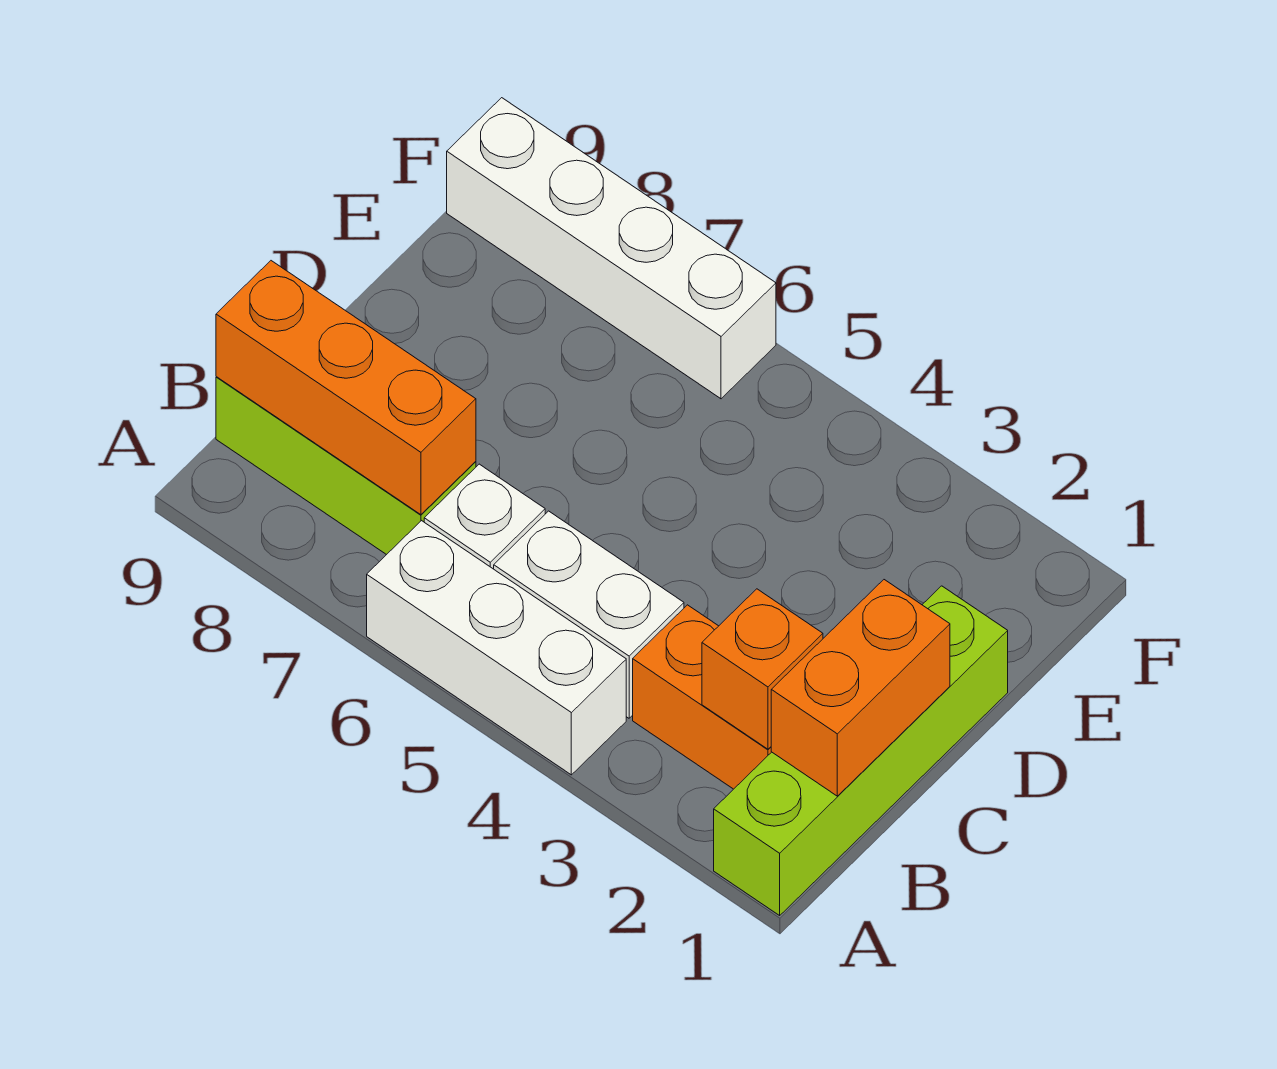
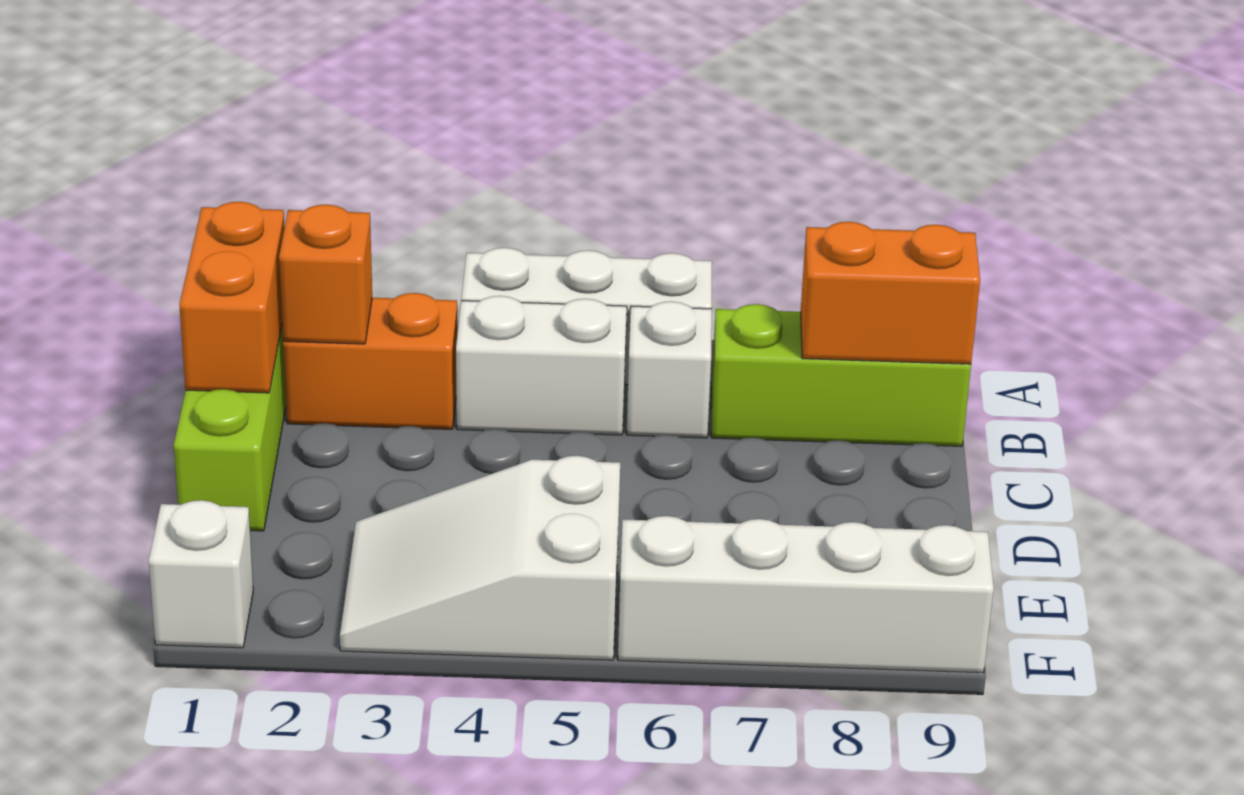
orange 1x3 brick [216,261,476,515] -> orange 1x2 brick [801,222,980,364]
none -> white 2x3 slope [340,456,620,660]
none -> white 1x1 brick [149,500,253,648]

